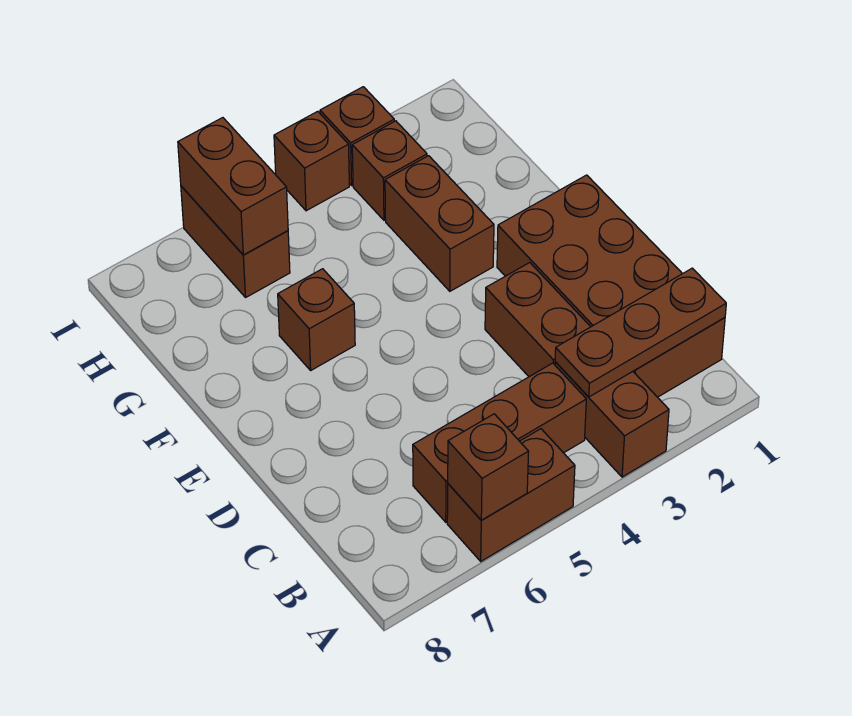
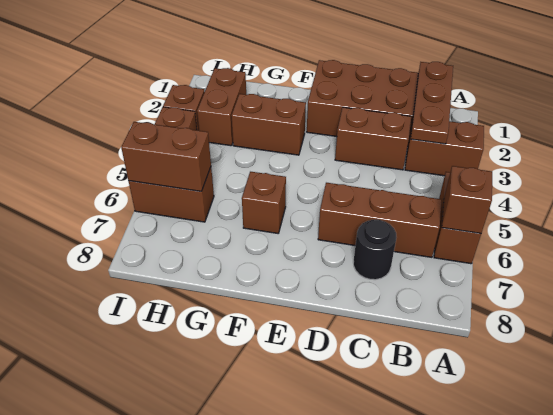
brown 1x3 brick [413,363,586,522] -> brown 1x3 brick turned to [318,183,442,257]
none -> black 1x1 round brick [353,220,397,280]
brown 1x1 brick [352,121,427,220] -> brown 1x2 brick [197,68,246,146]

